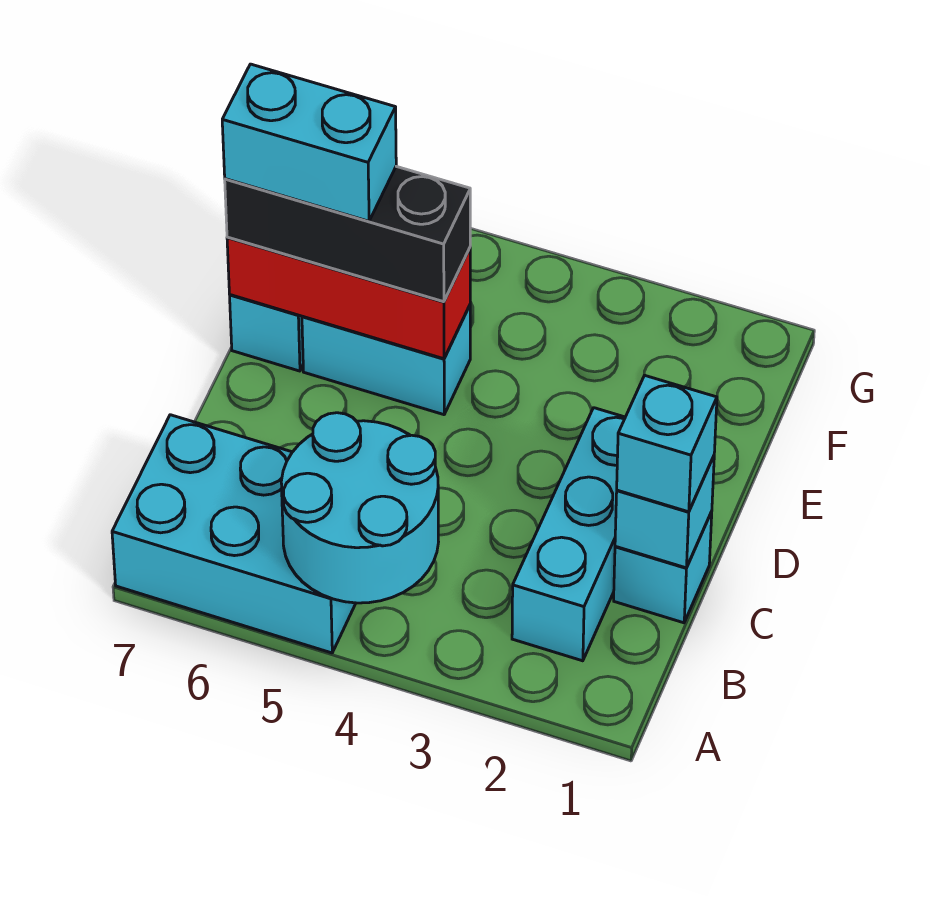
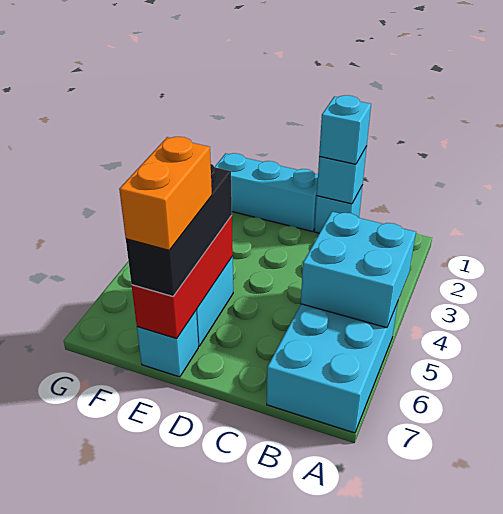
cyan 2x2 round brick [281,413,438,603] -> cyan 2x2 brick [301,212,416,328]
cyan 1x3 brick [512,408,625,661] -> cyan 1x3 brick moved to [215,153,318,232]
cyan 1x2 brick [222,64,396,221] -> orange 1x2 brick [119,137,212,250]

